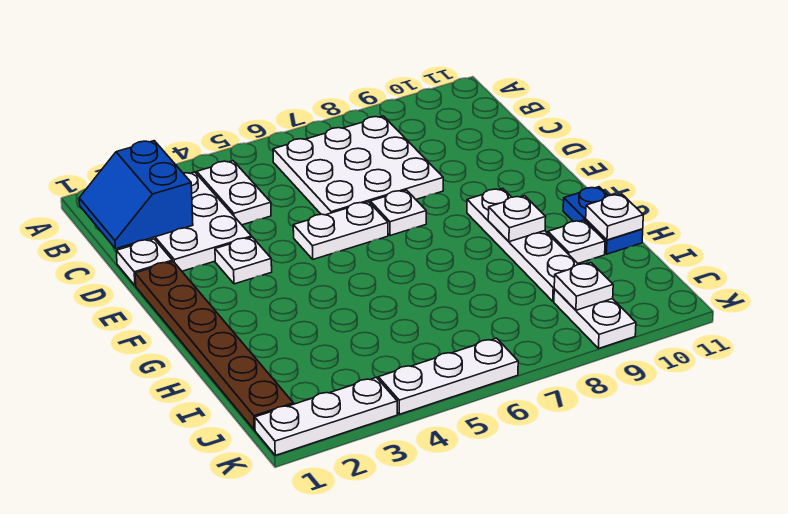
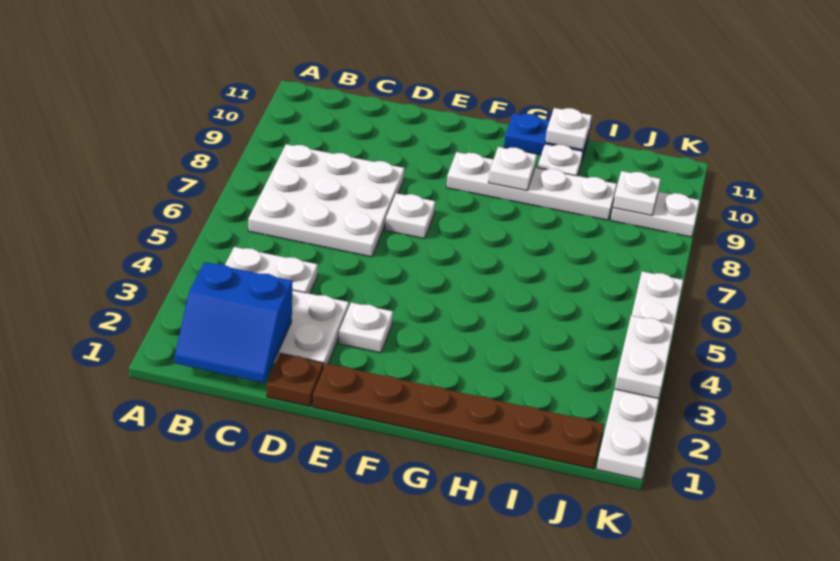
white 1x1 plate [116,239,172,286] -> brown 1x1 plate [267,354,324,406]
white 1x2 plate [293,202,388,259] -> white 1x2 plate moved to [614,316,674,399]

